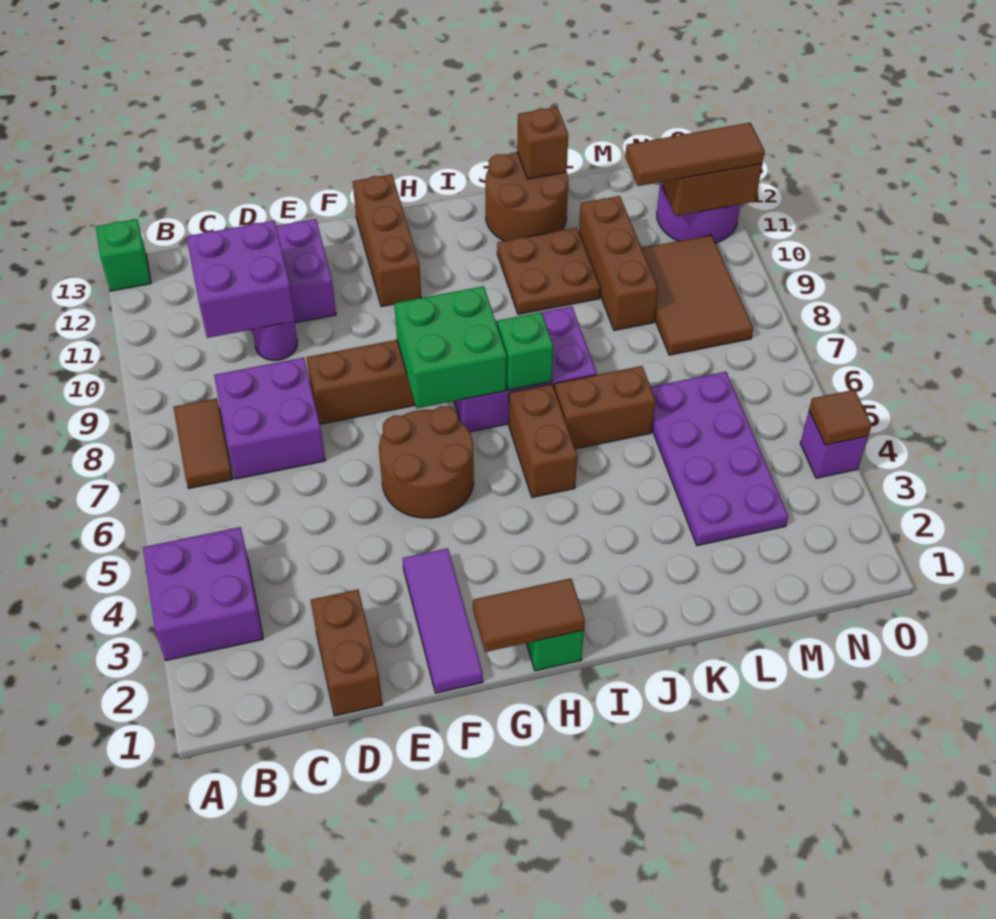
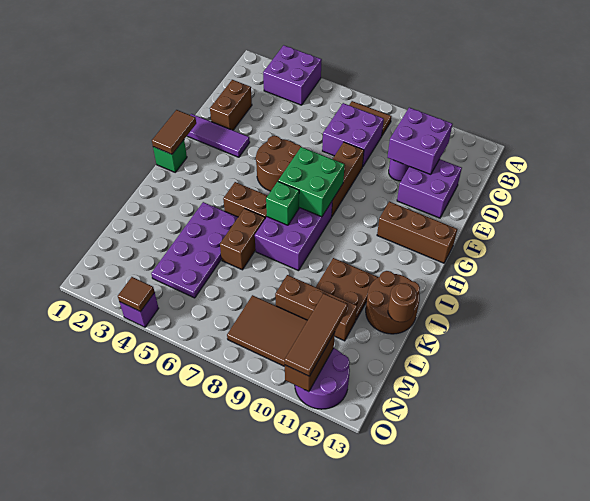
green 1x1 brick [96,219,151,291] -> none
brown 1x2 brick [310,590,383,716] -> brown 1x2 brick turned to [210,80,252,130]
brown 1x1 brick [517,107,568,179] -> brown 1x1 round brick [388,283,417,322]
purple 2x4 plate [651,372,788,546] -> purple 2x4 plate turned to [151,202,238,298]

